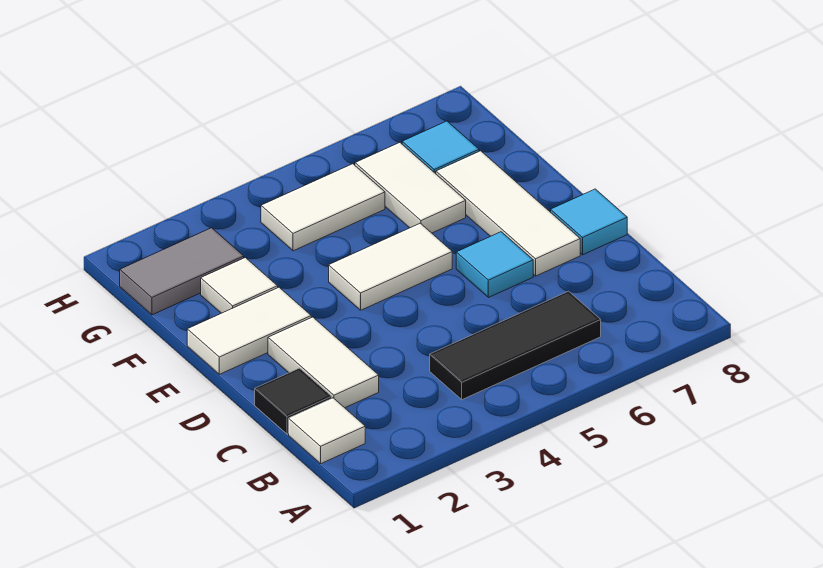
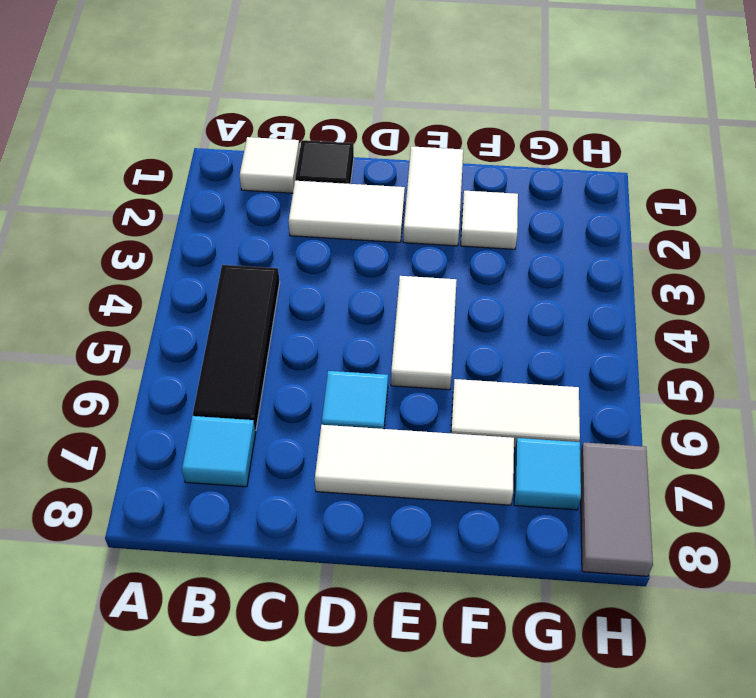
cyan 1x1 tile [551,189,627,255] -> cyan 1x1 tile moved to [182,416,256,487]
grey 1x2 tile [120,228,244,315] -> grey 1x2 tile moved to [580,442,653,576]
white 1x2 tile [261,164,385,251] -> none

